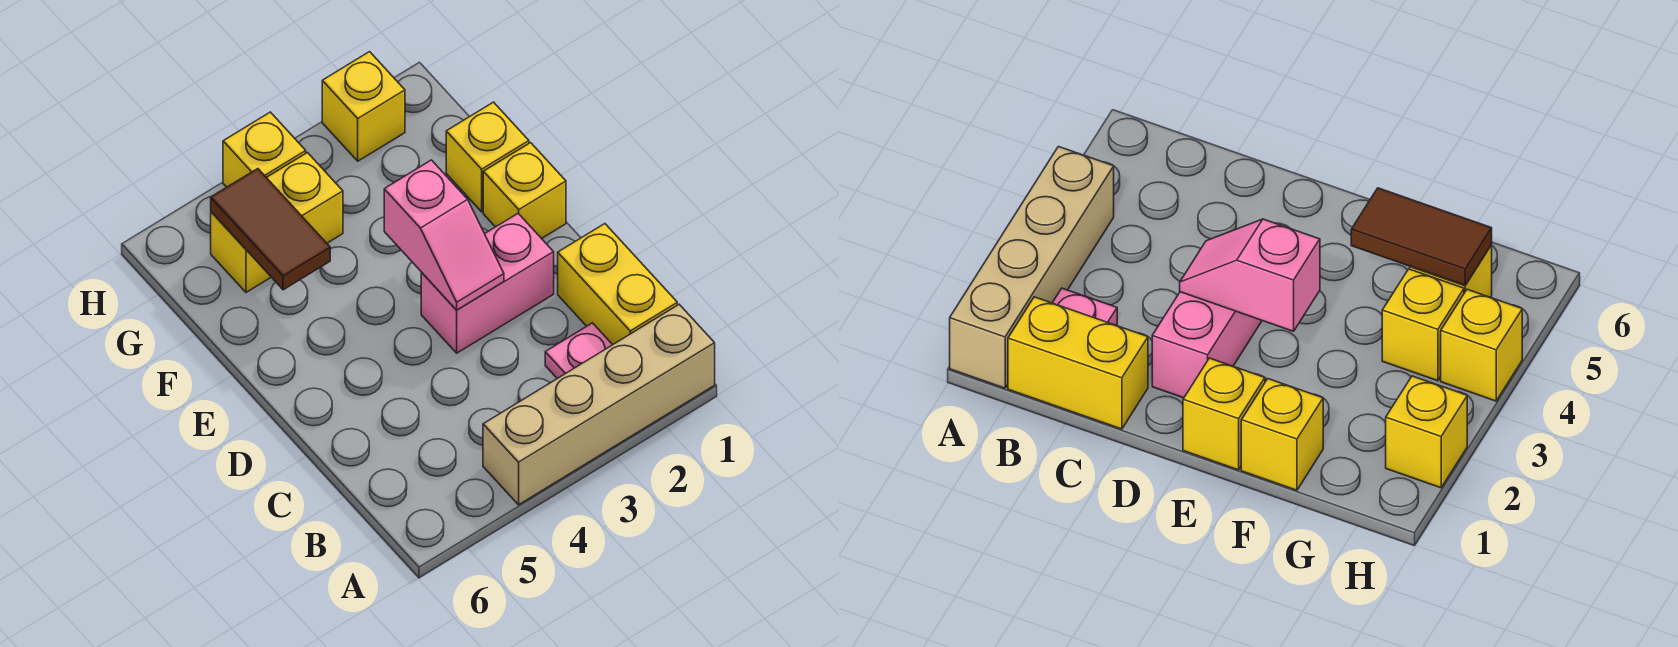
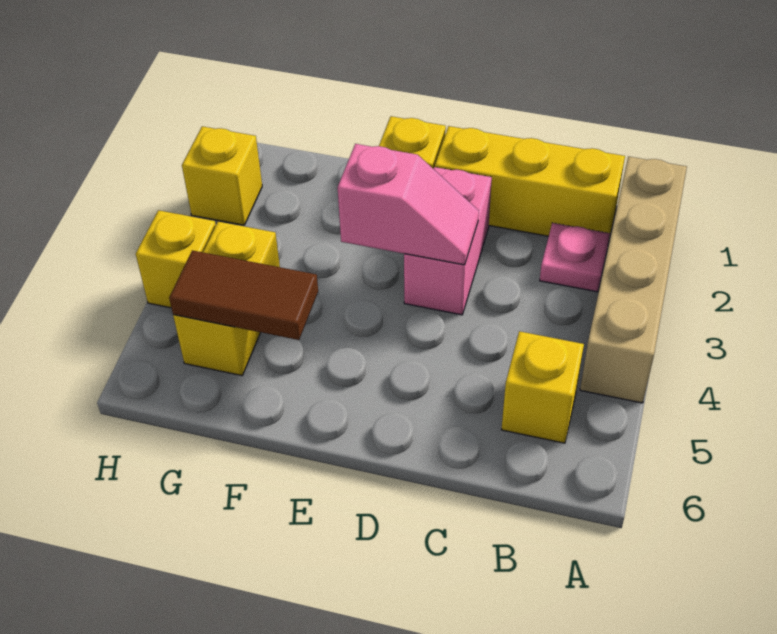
yellow 1x2 brick [558,224,677,345] -> yellow 1x3 brick [435,126,625,239]
yellow 1x1 brick [446,102,529,212] -> yellow 1x1 brick moved to [501,331,584,443]

